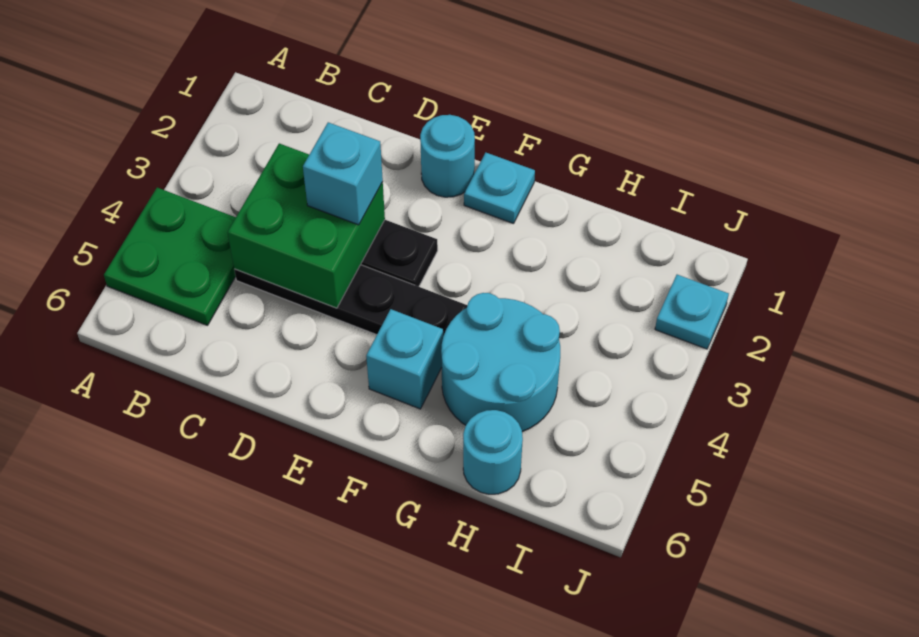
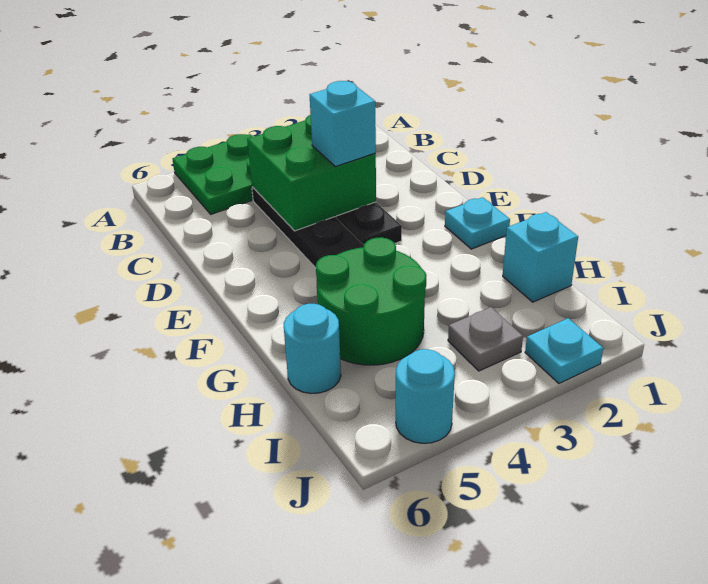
cyan 1x1 round brick [420,115,475,197] -> cyan 1x1 round brick moved to [396,349,455,443]
cyan 1x1 brick [366,309,443,409] -> cyan 1x1 brick moved to [503,212,578,302]
cyan 2x2 round brick [441,293,560,432] -> green 2x2 round brick [316,237,426,365]
none -> grey 1x1 plate [448,307,523,371]

